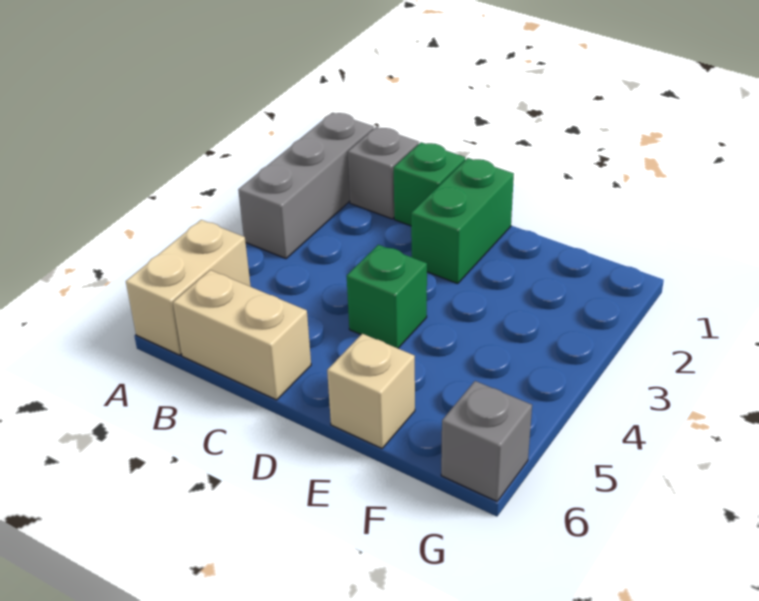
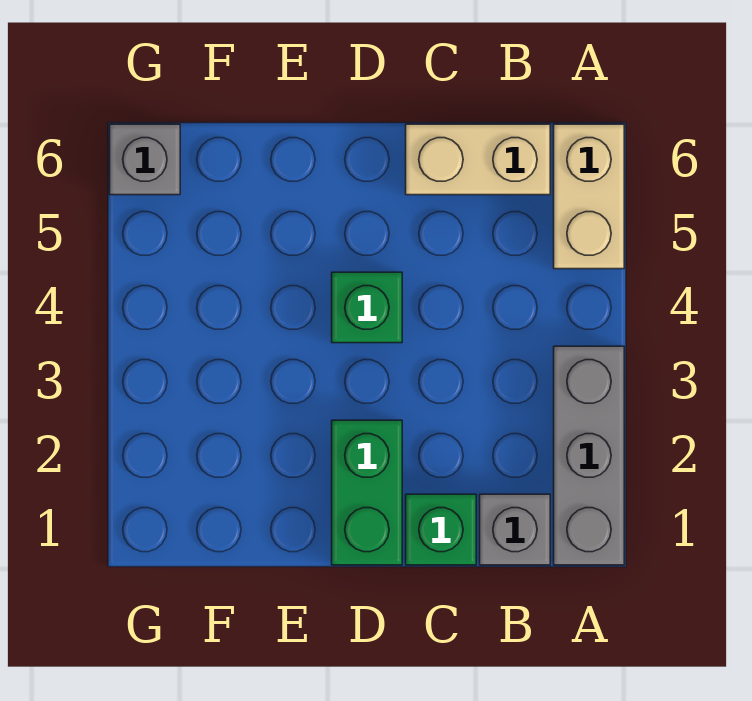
tan 1x1 brick [327,334,415,448] -> none

